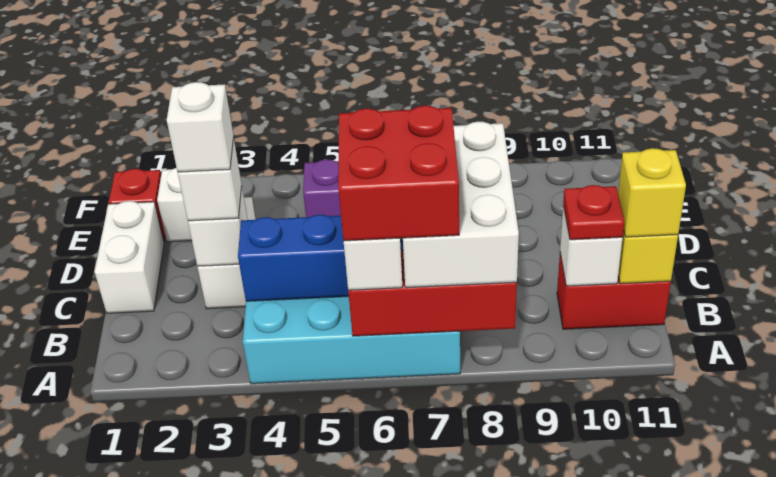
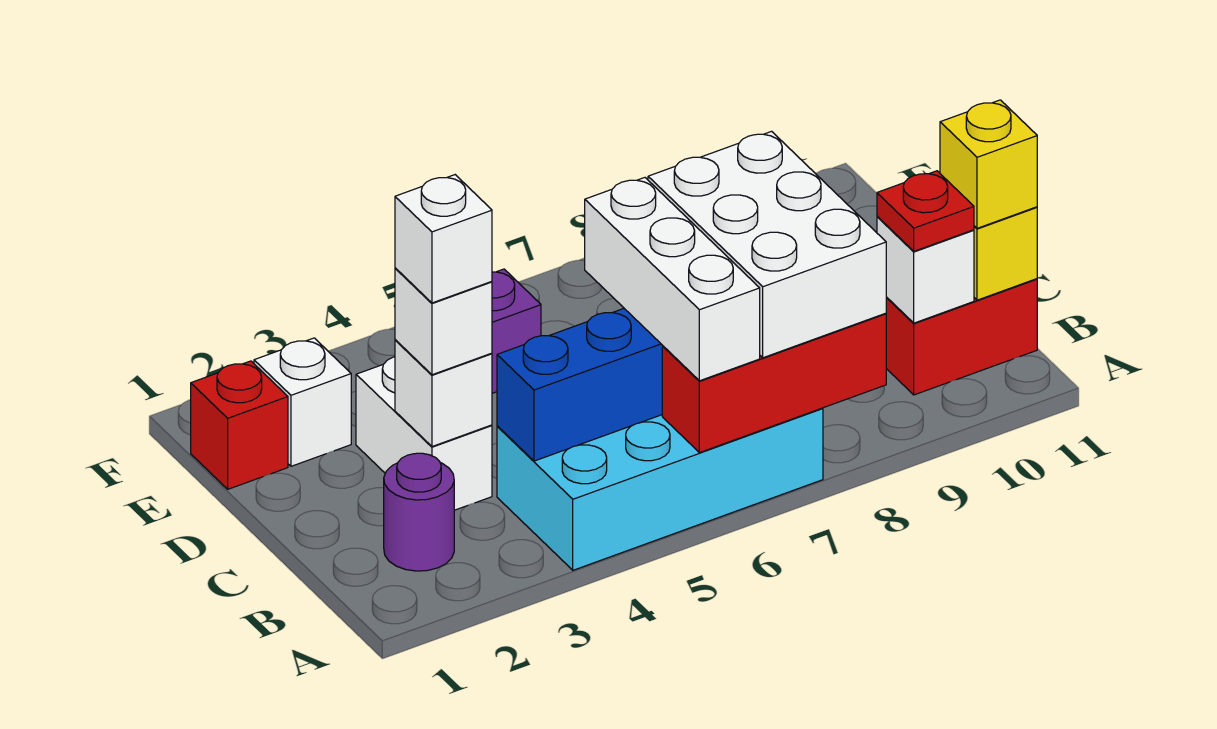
red 2x2 brick [338,106,459,241] -> none
none -> purple 1x1 round brick [384,453,454,571]
white 1x2 brick [94,201,164,313] -> none

